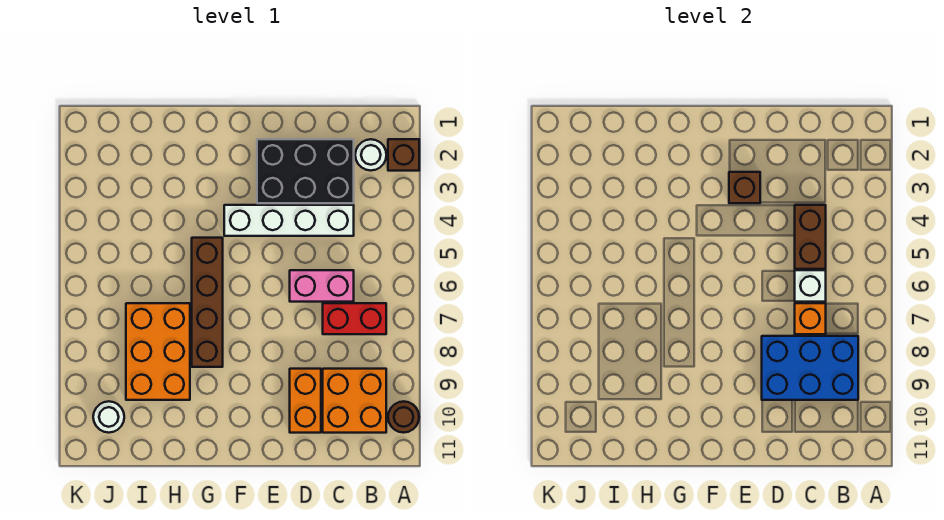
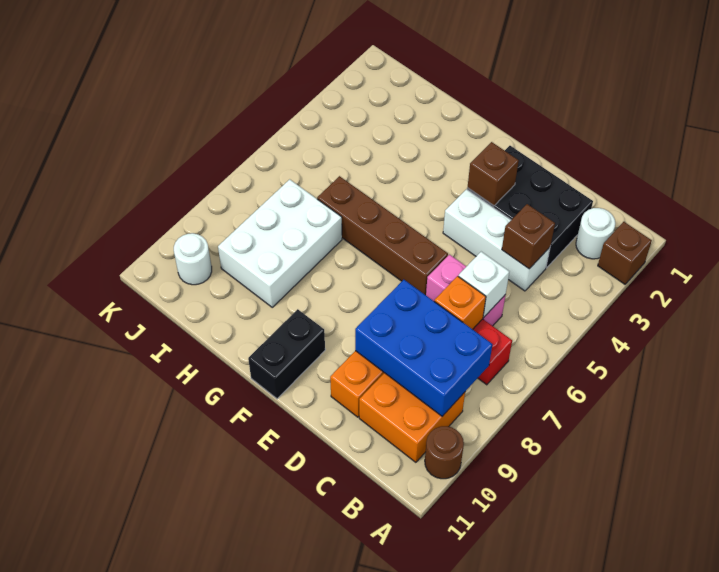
white 1x4 brick [224,205,354,236] -> white 1x3 brick [443,189,550,291]
brown 1x2 brick [795,205,826,269] -> brown 1x1 brick [502,204,555,269]
none -> black 1x2 brick [248,309,325,399]
brown 1x4 brick [192,238,223,367] -> brown 1x4 brick turned to [317,176,448,295]
orange 2x3 brick [126,303,190,400] -> white 2x3 brick [218,179,342,307]

